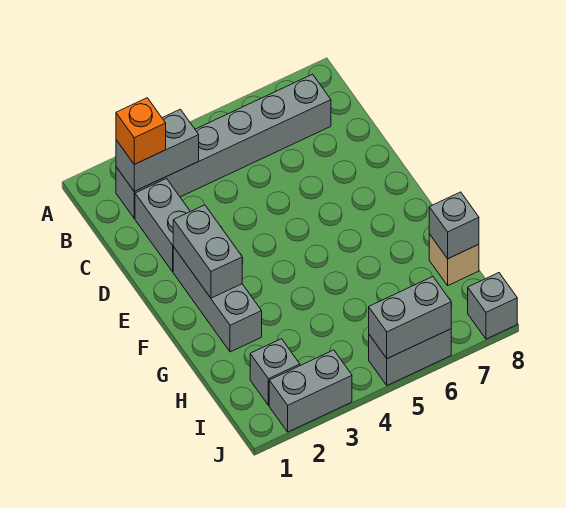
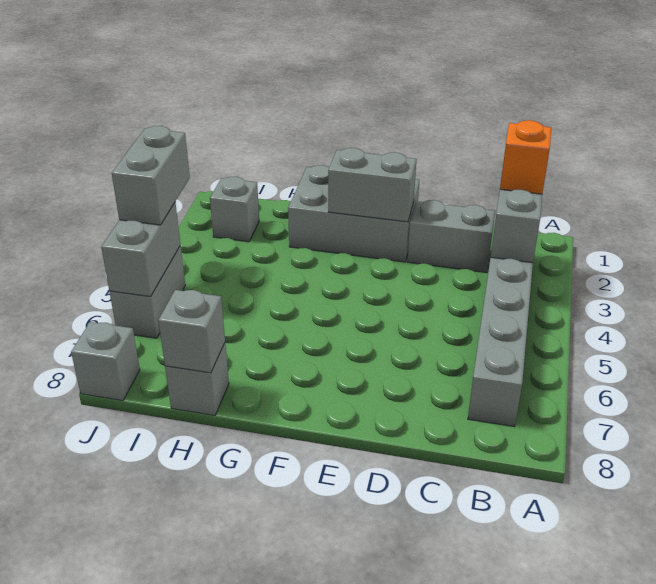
grey 1x3 brick [173,247,262,352] -> grey 2x3 brick [288,165,419,262]
tan 1x1 brick [429,234,479,285] -> grey 1x1 brick [165,343,229,416]
grey 1x2 brick [269,350,352,432] -> grey 1x2 brick moved to [112,126,190,225]

